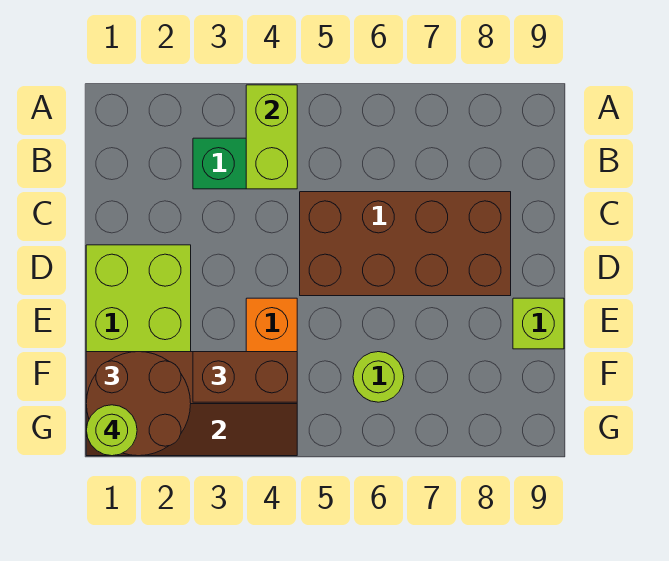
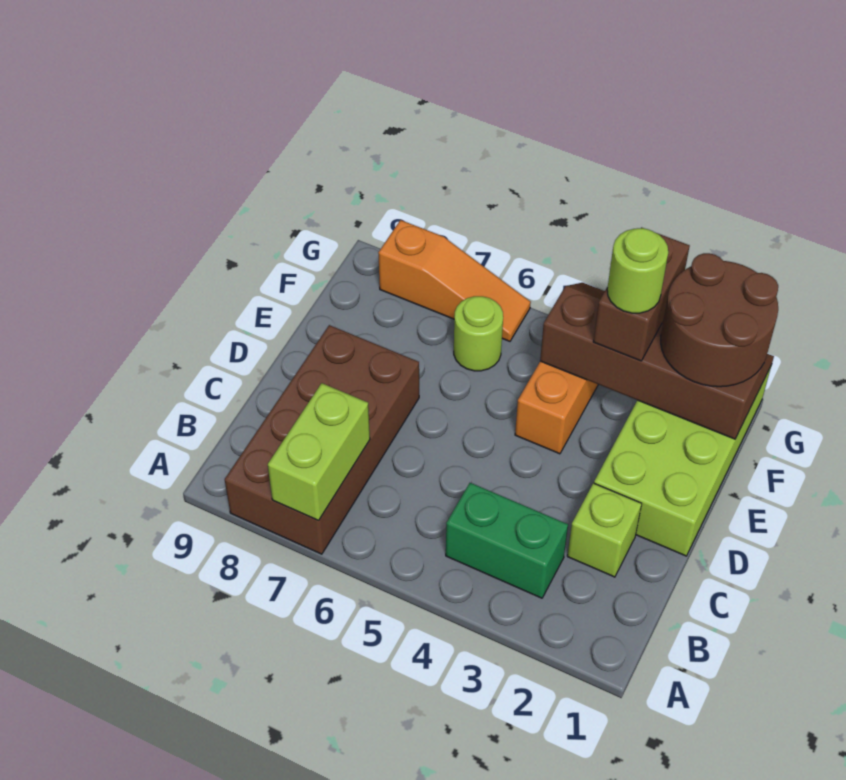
lime 1x2 brick [246,85,297,189] -> lime 1x2 brick moved to [268,383,370,521]
brown 2x4 brick [300,192,511,296] -> brown 2x4 brick turned to [225,325,419,554]
lime 1x1 brick [513,298,564,349] -> lime 1x1 brick moved to [567,483,642,577]
brown 1x2 brick [193,352,297,402] -> brown 1x2 brick turned to [593,227,690,361]
lime 1x1 round brick [86,405,137,456] -> lime 1x1 round brick moved to [607,228,668,313]
none -> orange 1x3 slope [378,220,531,341]

